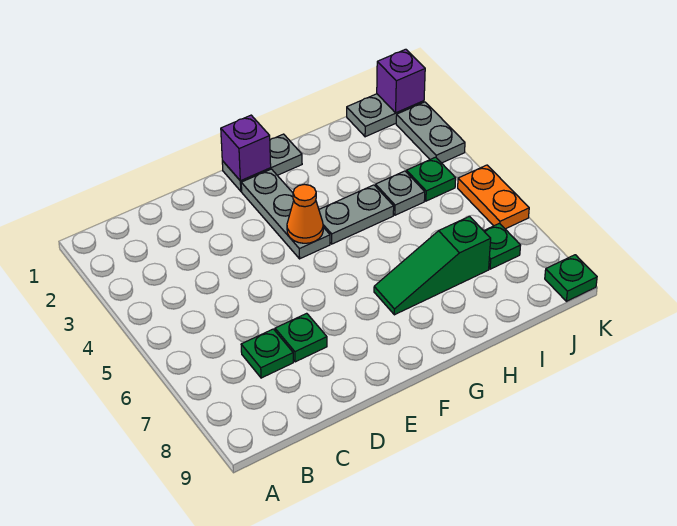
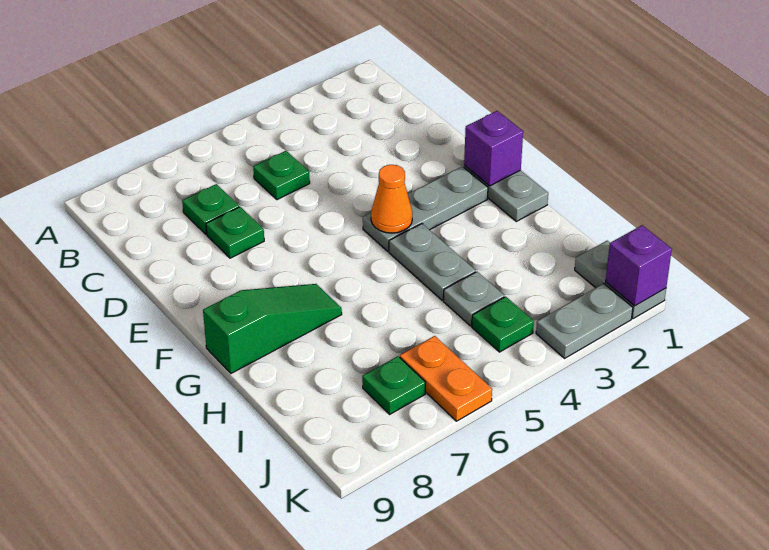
green 1x3 slope [374,216,491,315] -> green 1x3 slope turned to [203,284,342,373]
orange 1x2 plate [458,165,529,229] -> orange 1x2 plate turned to [400,336,492,421]
green 1x1 plate [545,255,597,301] -> green 1x1 plate moved to [253,151,310,200]

